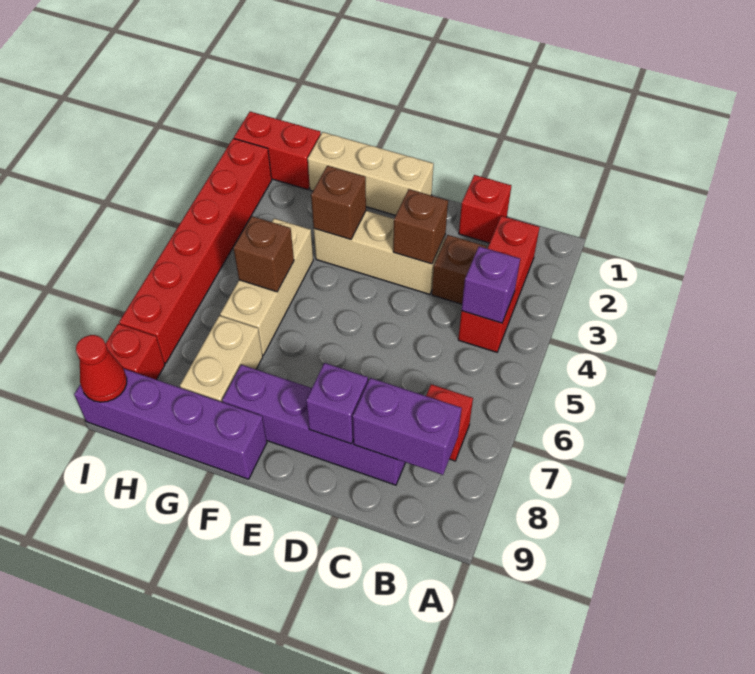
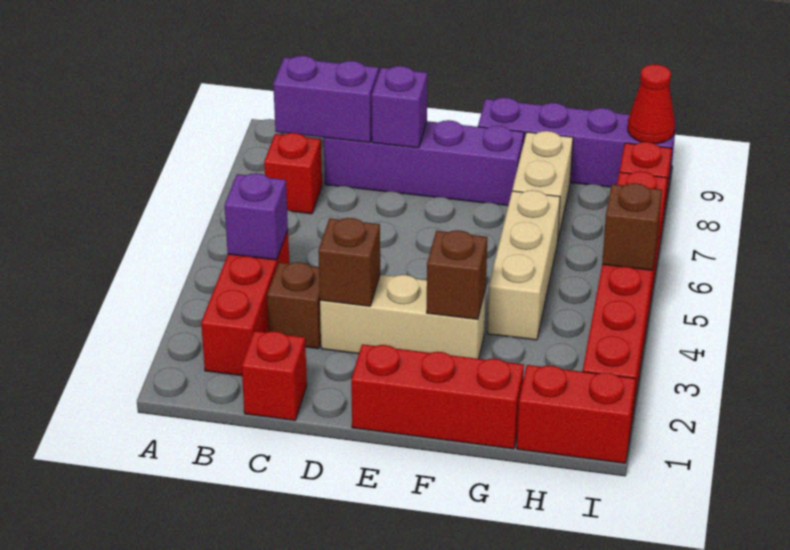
tan 1x3 brick [308,132,433,215] -> red 1x3 brick [351,344,524,449]
brown 1x1 brick [233,216,294,292] -> brown 1x1 brick moved to [602,183,662,270]

